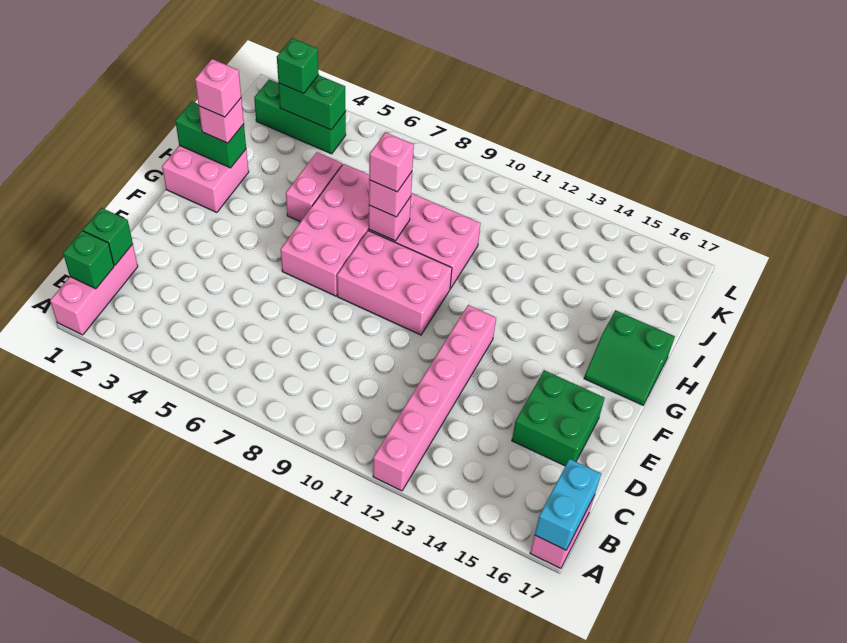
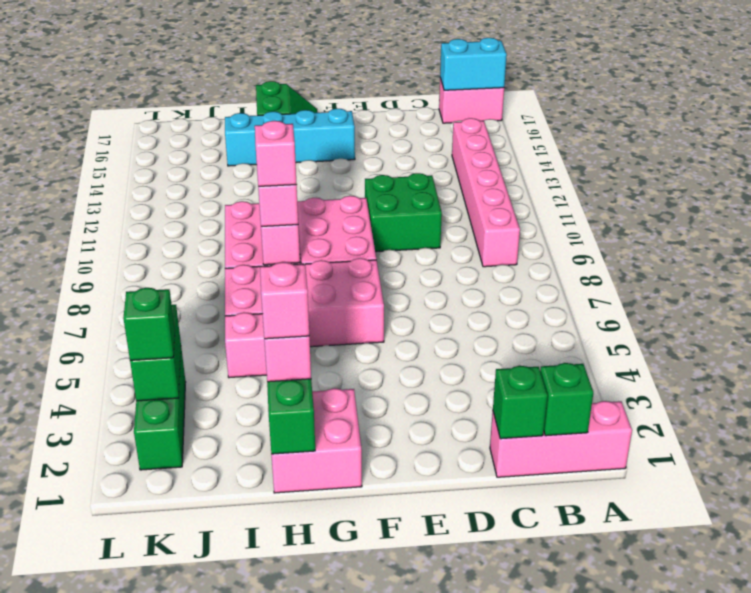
pink 1x6 brick [373,305,496,491] -> pink 1x6 brick turned to [452,118,520,267]
green 2x2 brick [512,370,605,466] -> green 2x2 brick moved to [365,173,442,252]
none -> cyan 1x4 brick [225,109,355,166]

